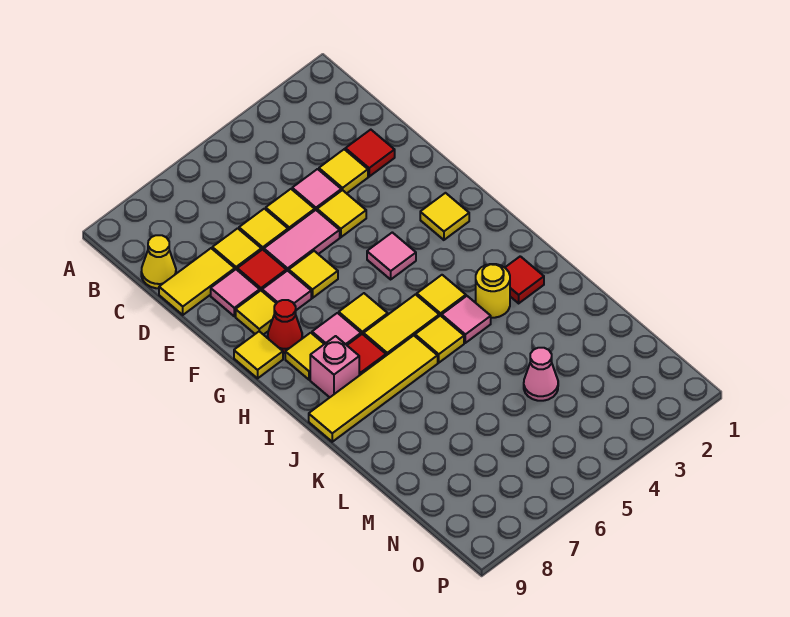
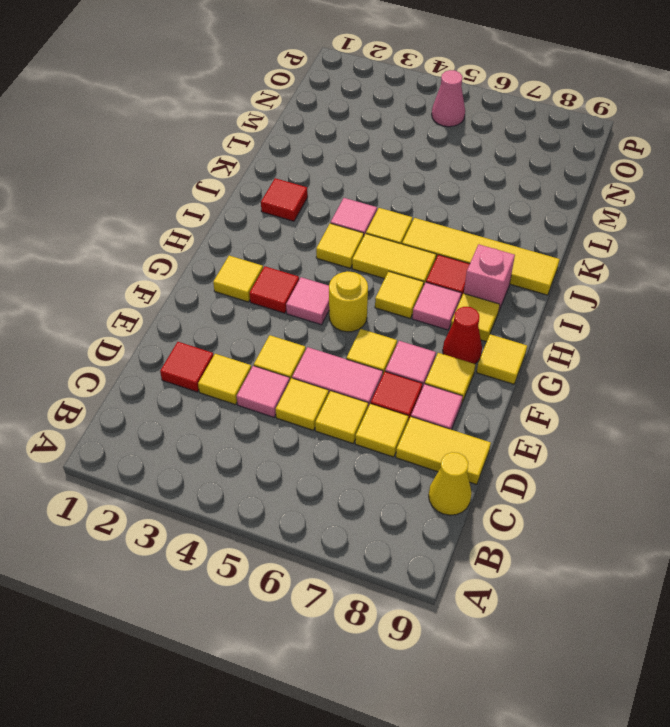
none -> red 1x1 tile [249,266,299,313]
yellow 1x1 round brick [476,264,510,318] -> yellow 1x1 round brick moved to [329,271,368,332]
pink 1x1 cone [524,348,558,401] -> pink 1x1 cone moved to [432,70,465,127]

